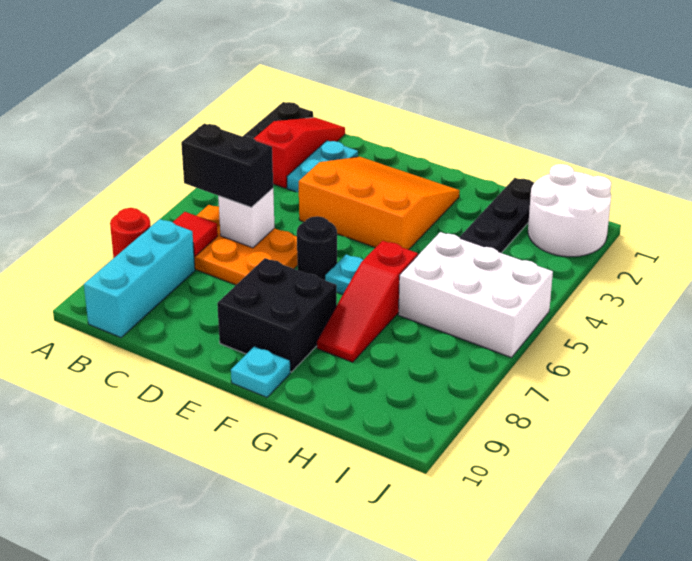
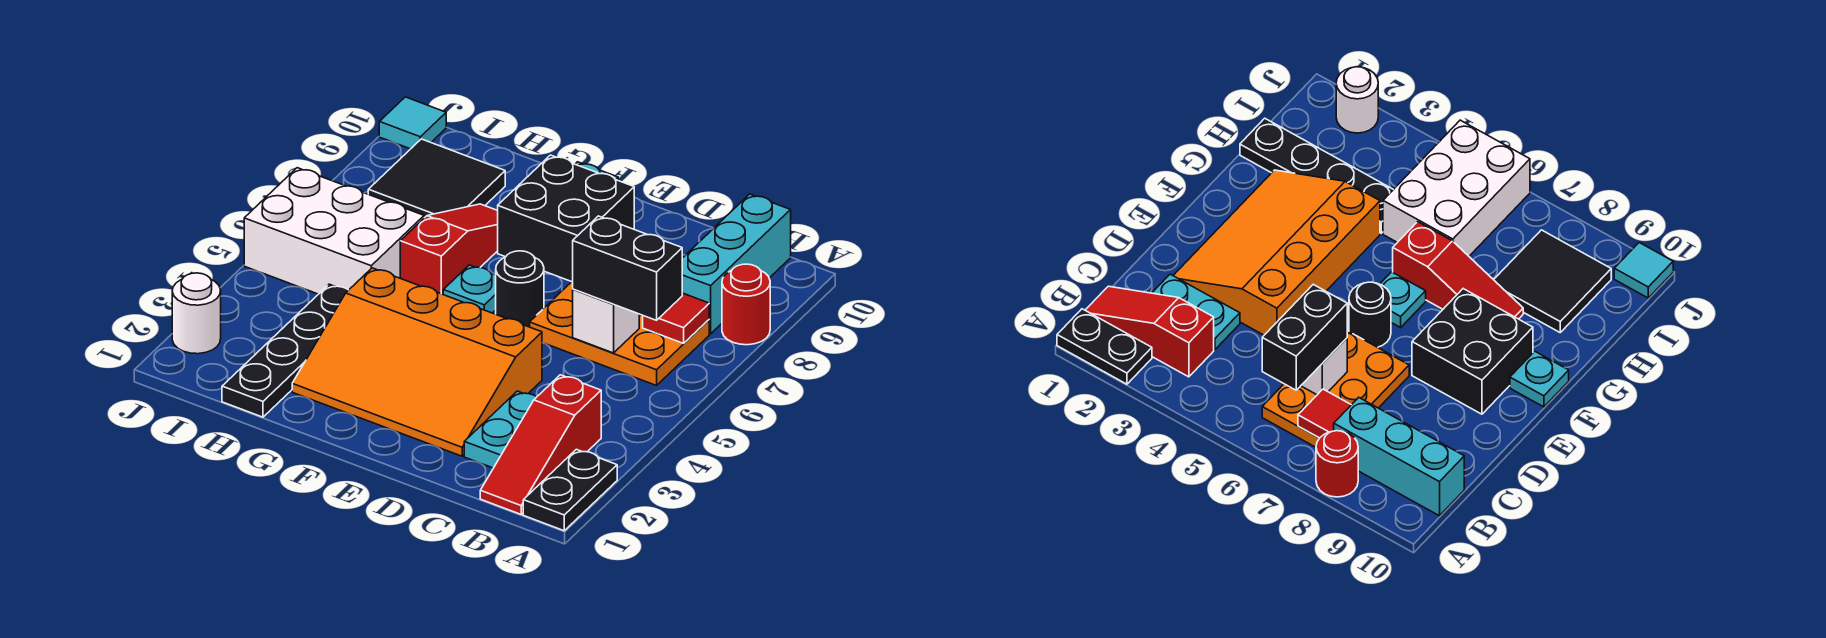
orange 3x3 slope [299,157,460,250] -> orange 3x4 slope [292,268,542,456]
none -> black 2x2 tile [368,139,505,218]
white 2x2 round brick [528,164,611,257] -> white 1x1 round brick [172,273,221,354]
none -> cyan 1x1 tile [379,97,446,149]

